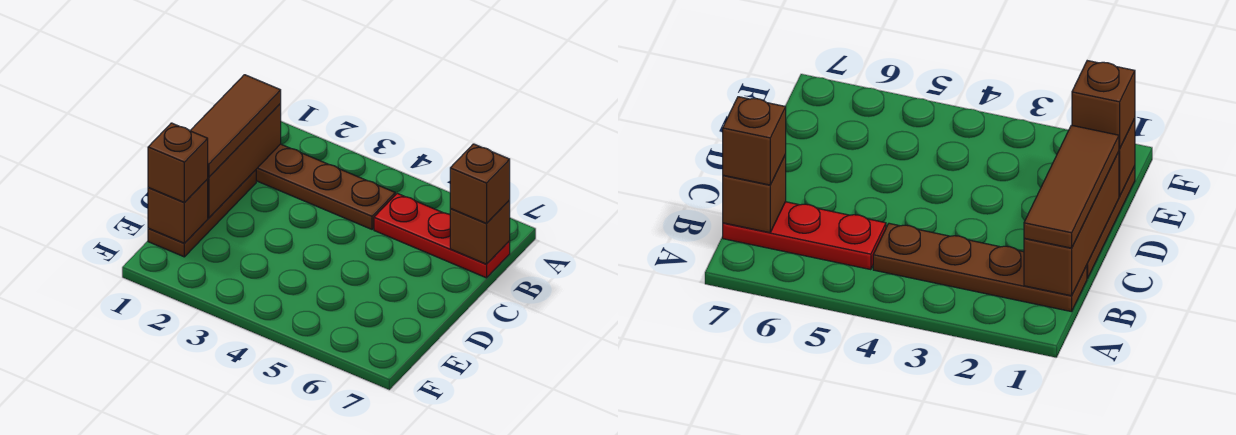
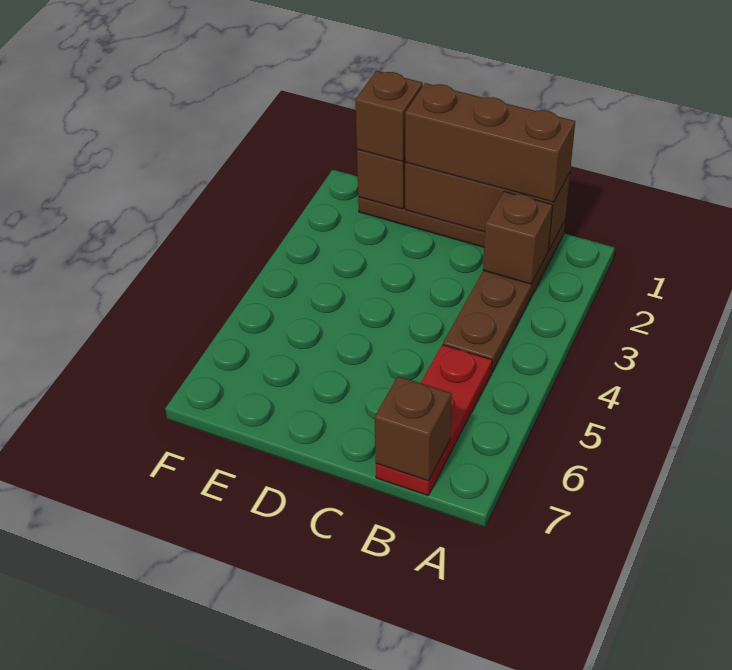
brown 1x3 tile [190,75,281,177] -> brown 1x3 brick [405,83,575,202]
brown 1x1 brick [450,144,510,224] -> brown 1x1 brick moved to [483,191,553,284]

